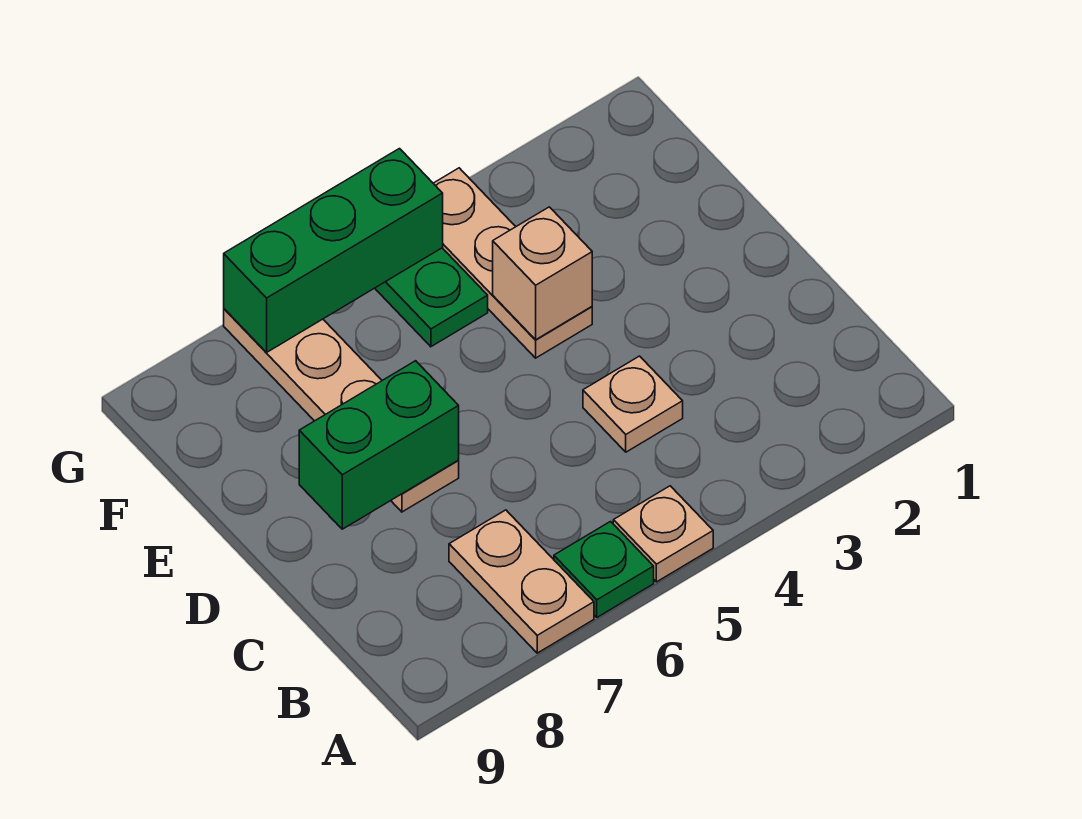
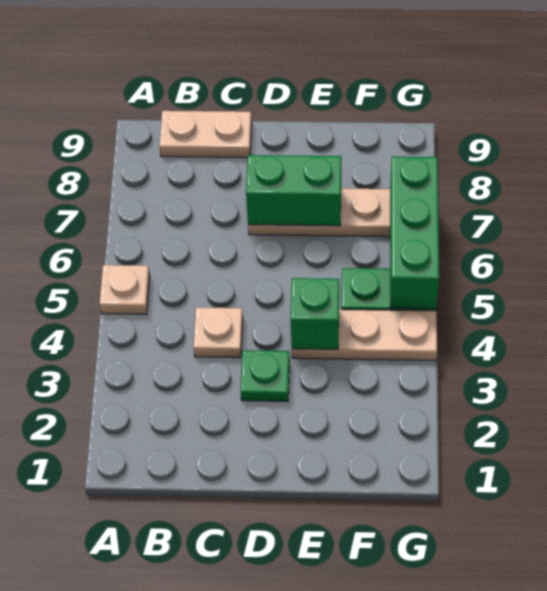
green 1x1 plate [554,522,654,617] -> green 1x1 plate moved to [241,350,290,401]
tan 1x2 plate [449,510,594,653] -> tan 1x2 plate moved to [159,111,252,158]
green 1x2 brick [299,361,459,529] -> green 1x2 brick turned to [246,155,341,226]
tan 1x1 brick [493,207,592,340] -> green 1x1 brick [291,278,339,349]

